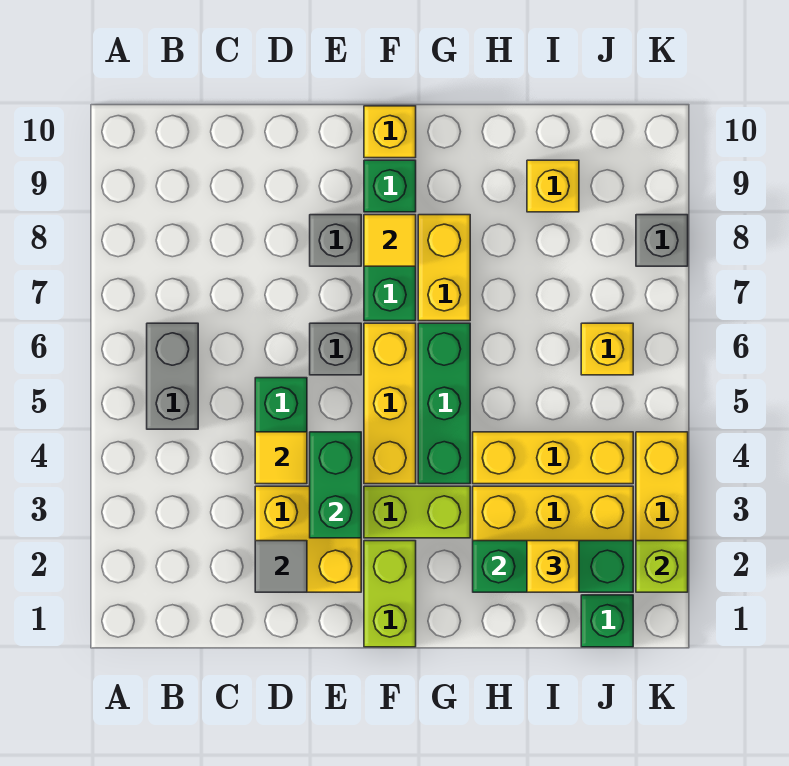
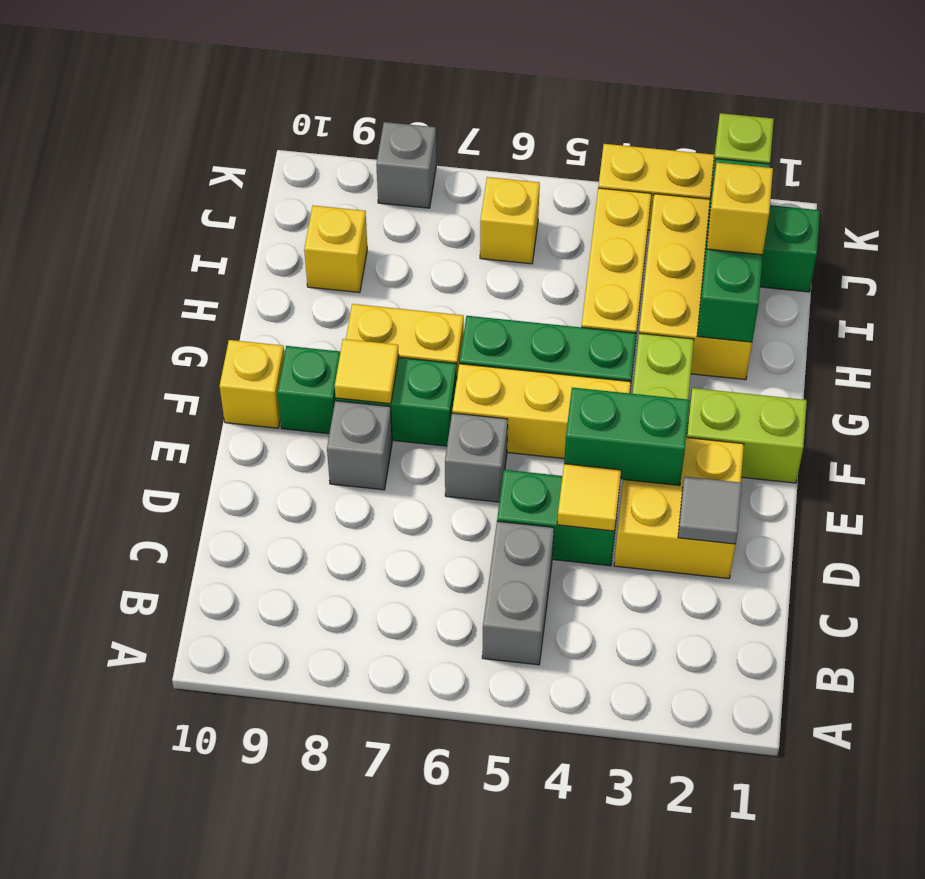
grey 1x2 brick [147,323,198,429] -> grey 1x2 brick turned to [482,521,554,665]

